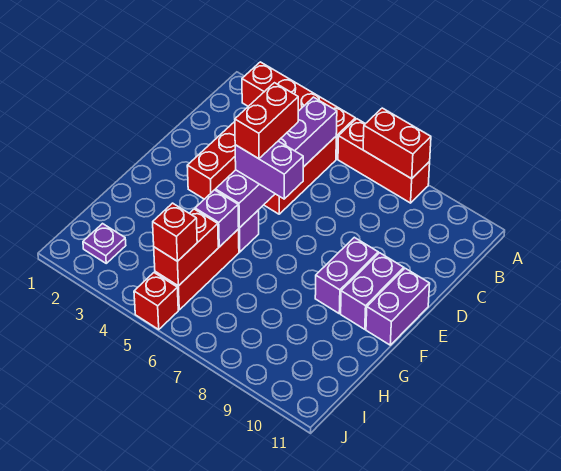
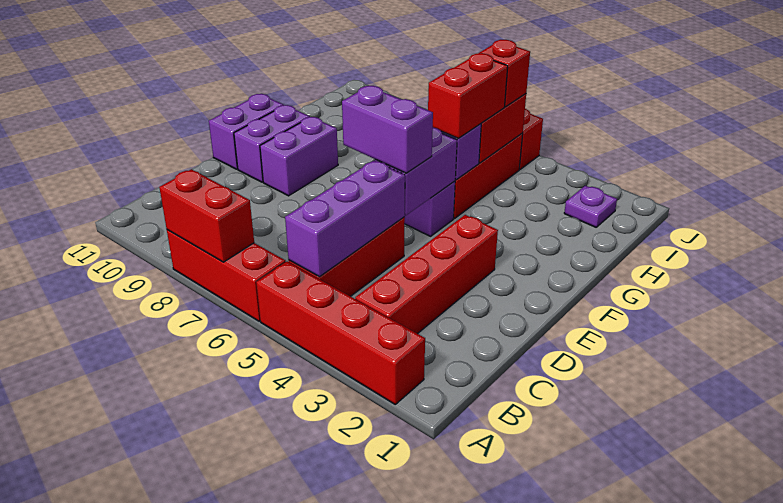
red 1x2 brick [235,83,298,159] -> red 1x2 brick moved to [428,53,508,138]

